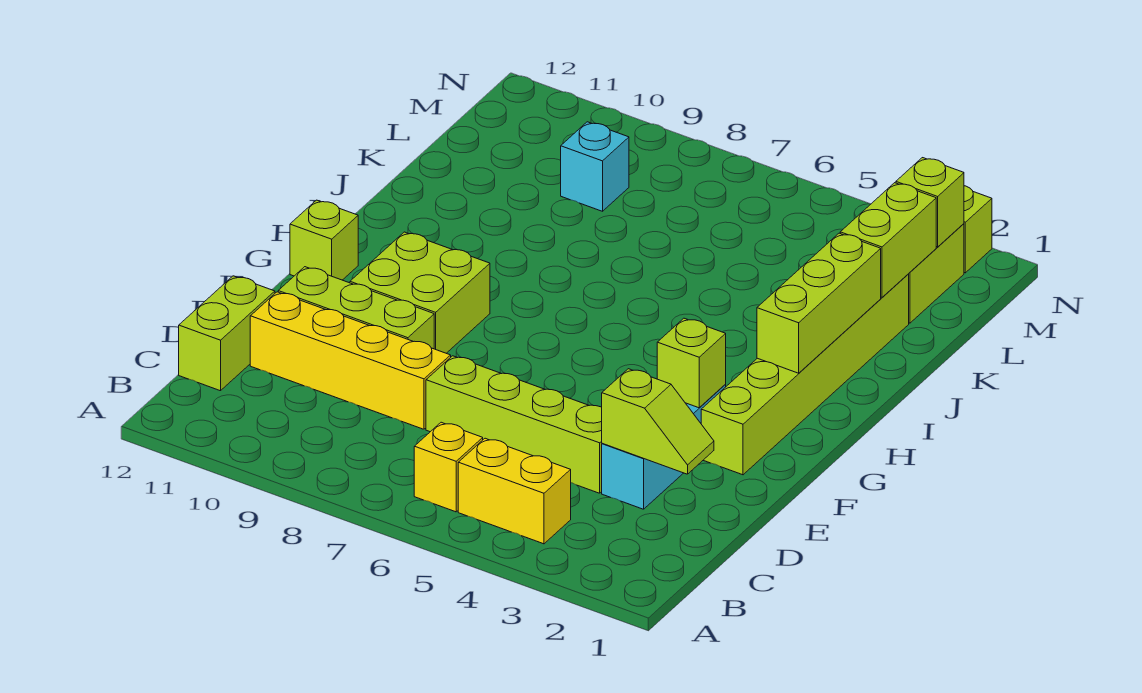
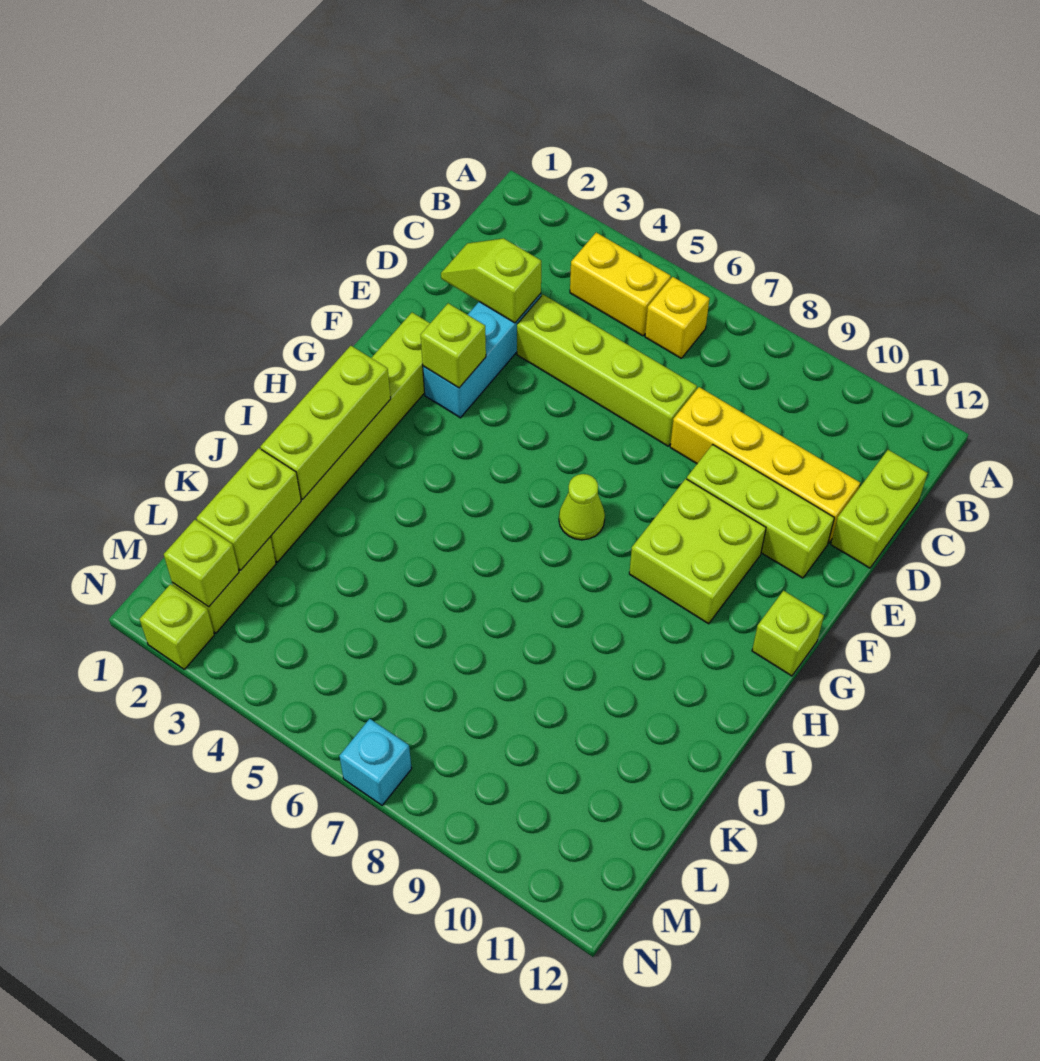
none -> lime 1x1 cone [559,474,605,540]
cyan 1x1 brick [561,122,629,211] -> cyan 1x1 brick moved to [339,719,412,805]

